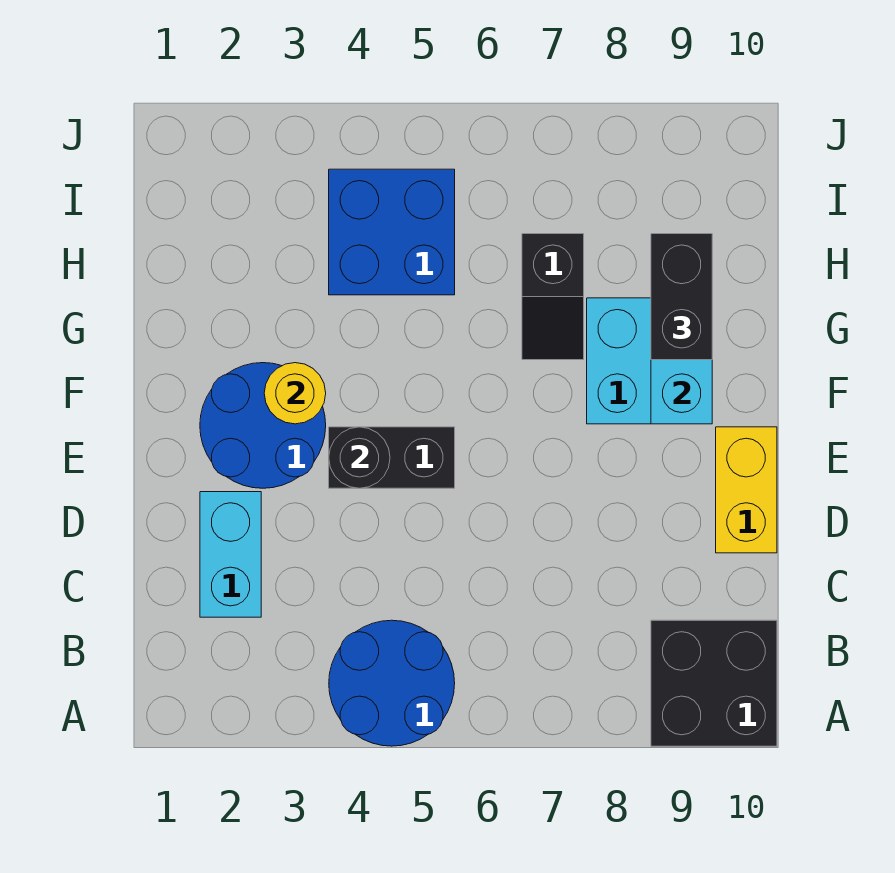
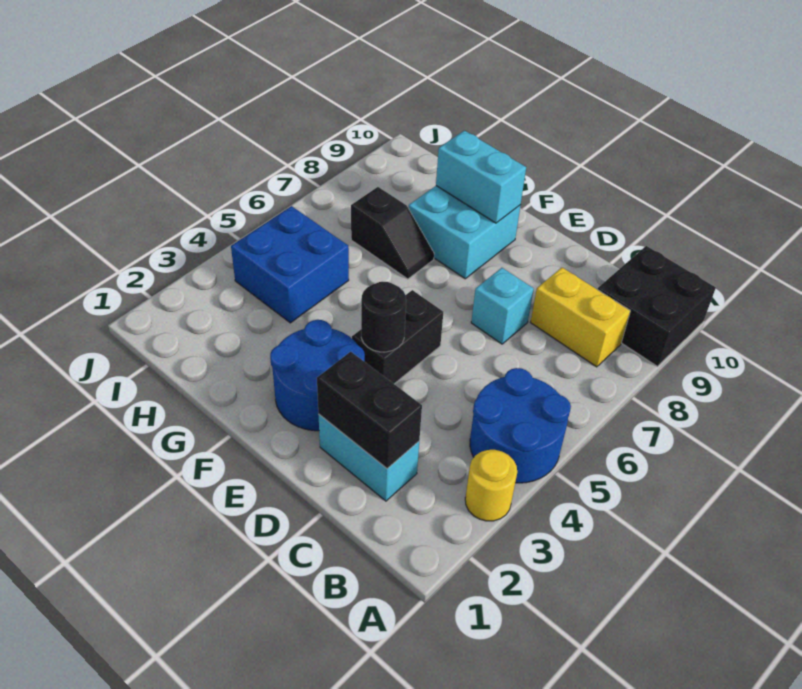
none -> cyan 1x1 brick [471,268,534,344]
yellow 1x2 brick [716,427,777,553] -> yellow 1x2 brick moved to [531,268,630,367]
yellow 1x1 round brick [264,363,326,424] -> yellow 1x1 round brick moved to [465,450,517,521]
black 1x2 brick [651,234,712,360] -> black 1x2 brick moved to [317,352,422,469]

